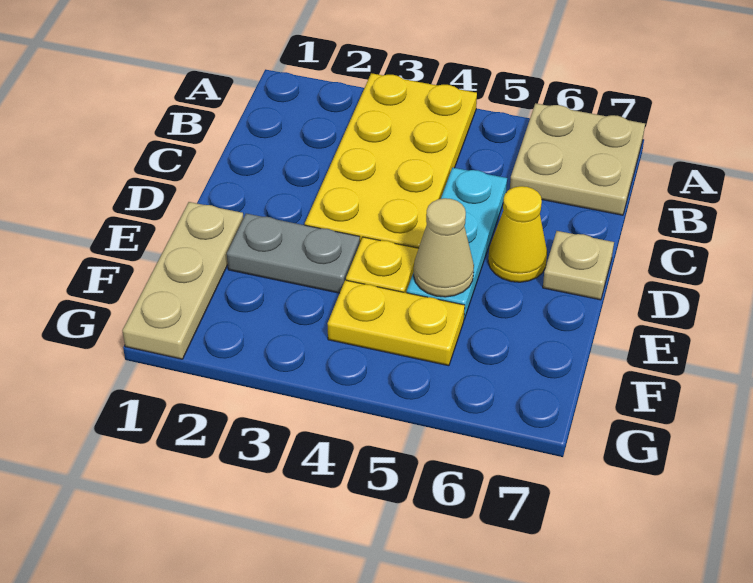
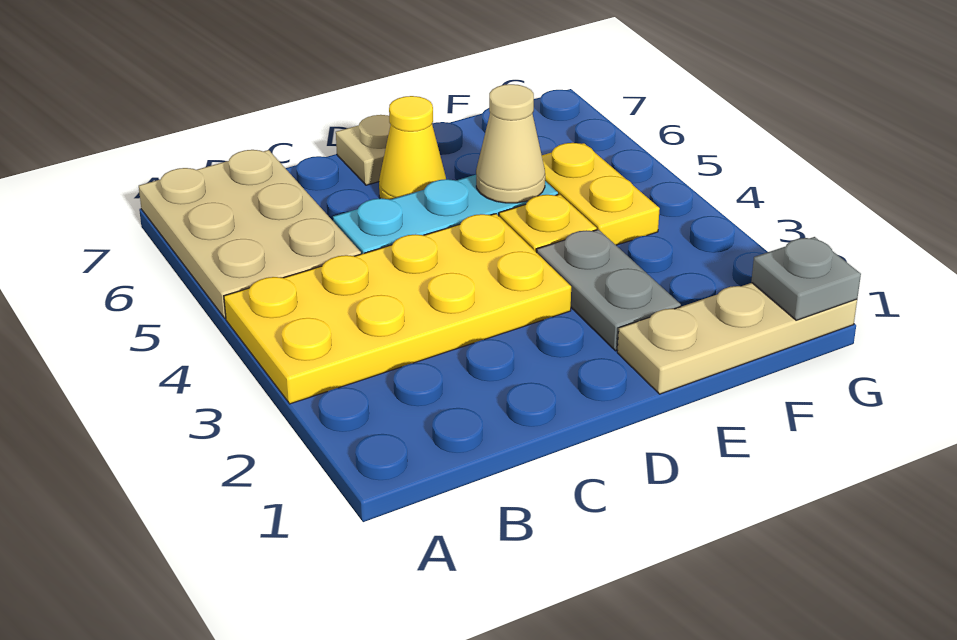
tan 2x2 plate [510,103,645,215] -> tan 2x3 plate [139,150,361,318]
none -> grey 1x1 plate [751,237,861,320]

